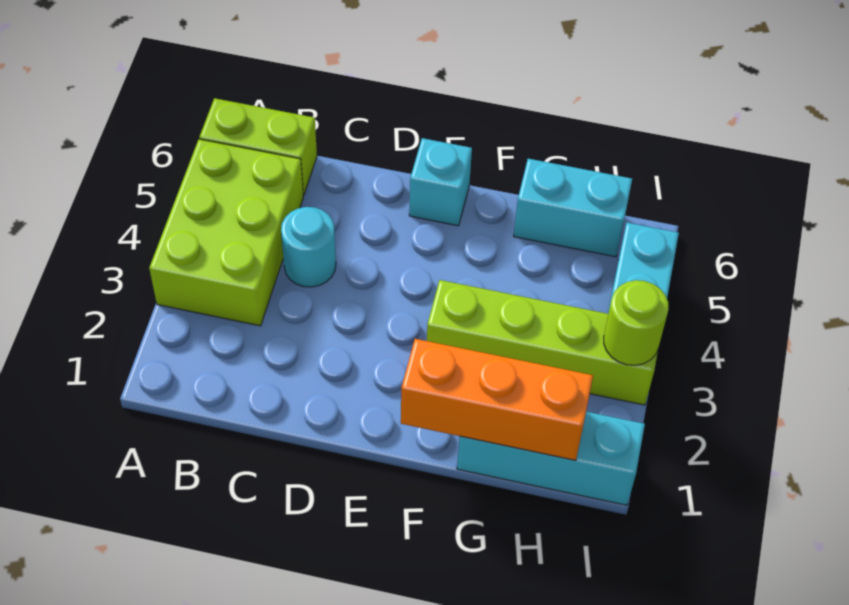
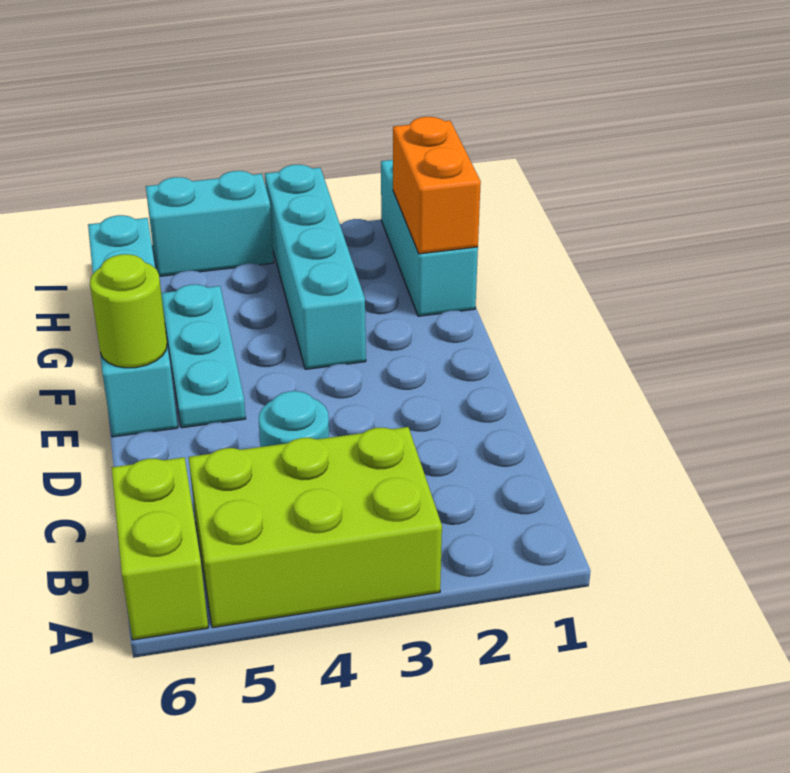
none -> cyan 1x3 plate [161,284,246,428]
orange 1x3 brick [401,339,593,461] -> orange 1x2 brick [393,117,481,254]
lime 1x4 brick [427,280,658,405] -> cyan 1x4 brick [265,165,366,369]
lime 1x1 round brick [604,280,668,365] -> lime 1x1 round brick moved to [90,254,167,368]

